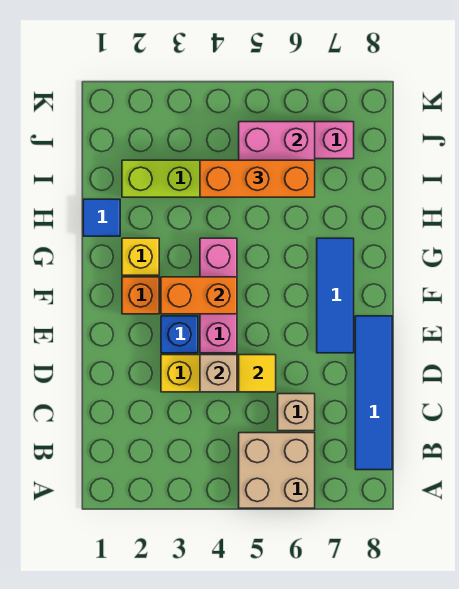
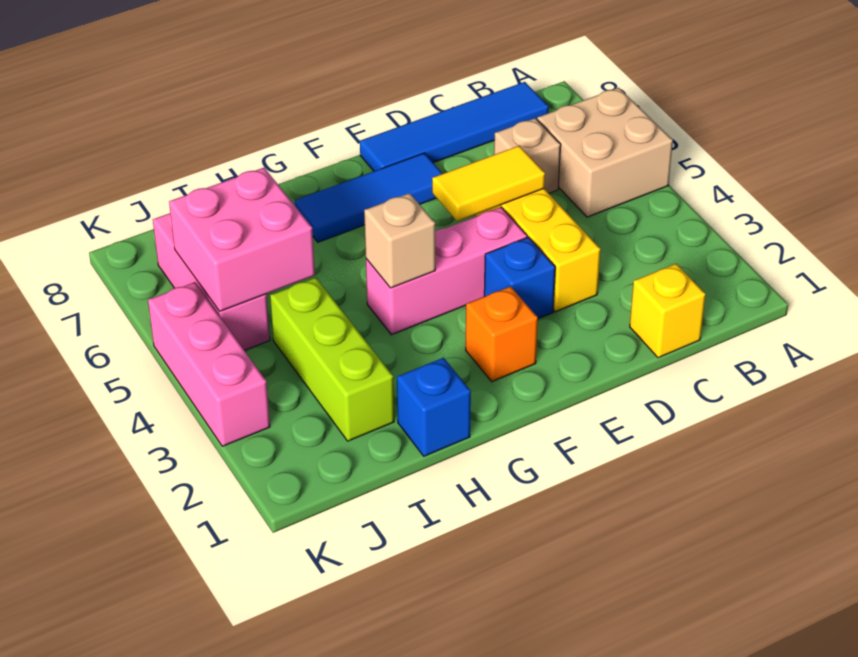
tan 1x1 brick [200,355,237,392] -> tan 1x1 brick moved to [364,193,435,288]
yellow 1x1 tile [239,355,276,392] -> yellow 1x2 tile [432,146,545,221]
orange 1x2 brick [161,277,237,314] -> none
yellow 1x1 brick [122,238,159,275] -> yellow 1x1 brick moved to [630,264,706,358]
blue 1x1 tile [83,199,120,236] -> blue 1x1 brick [397,358,471,456]
orange 1x3 brick [200,160,315,197] -> none
none -> pink 1x3 brick [148,282,270,446]

